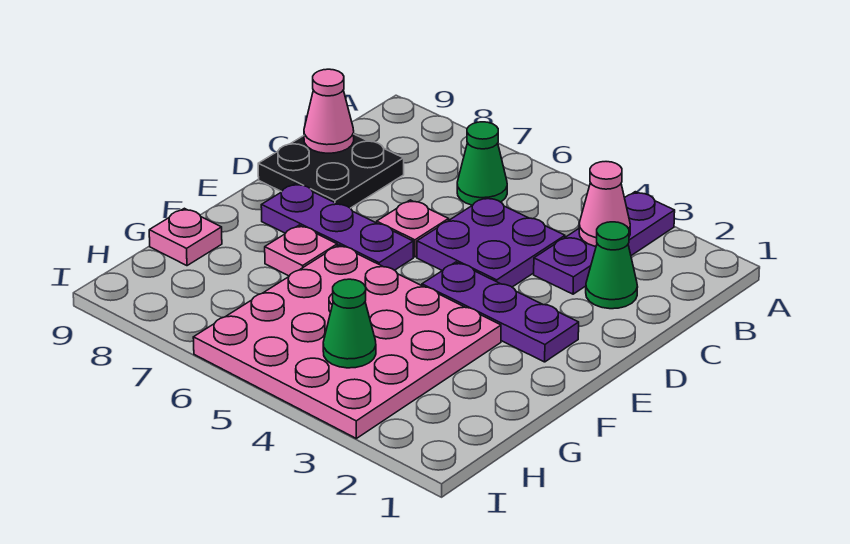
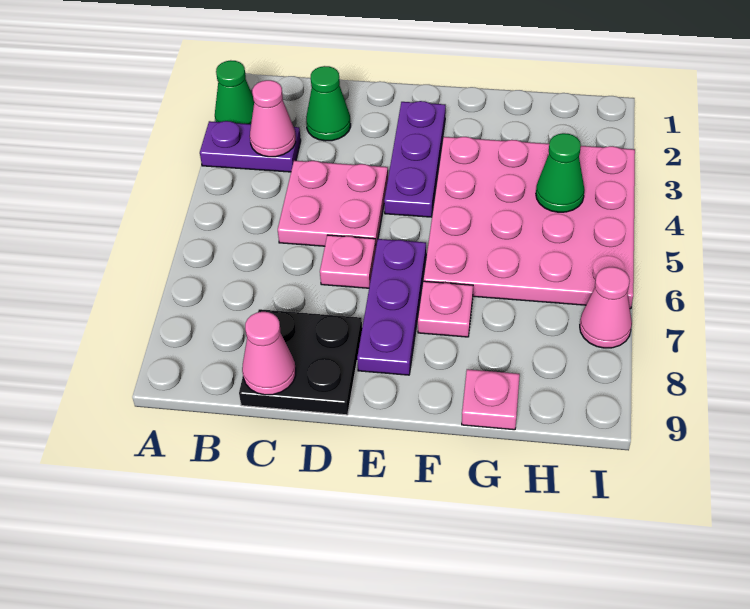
purple 1x3 plate [534,192,675,294] -> purple 1x2 plate [200,121,301,172]
green 1x1 cone [457,122,507,205] -> green 1x1 cone moved to [215,60,254,124]
purple 2x2 plate [417,197,565,287] -> pink 2x2 plate [278,161,388,246]
none -> pink 1x1 cone [580,267,632,348]

